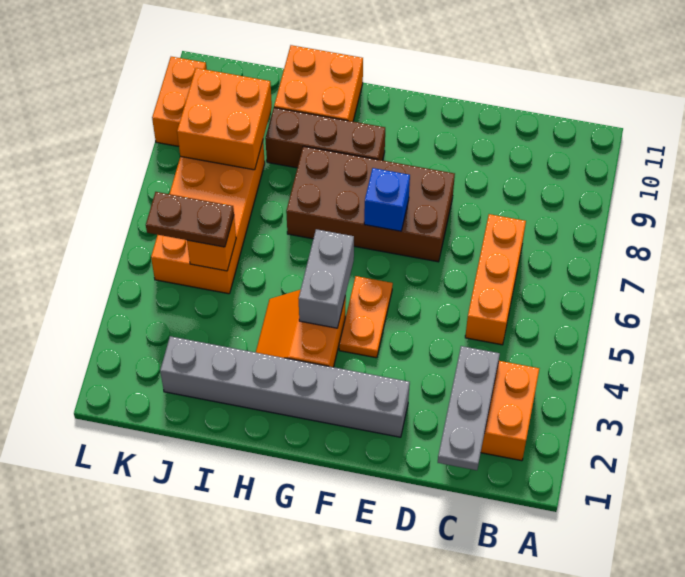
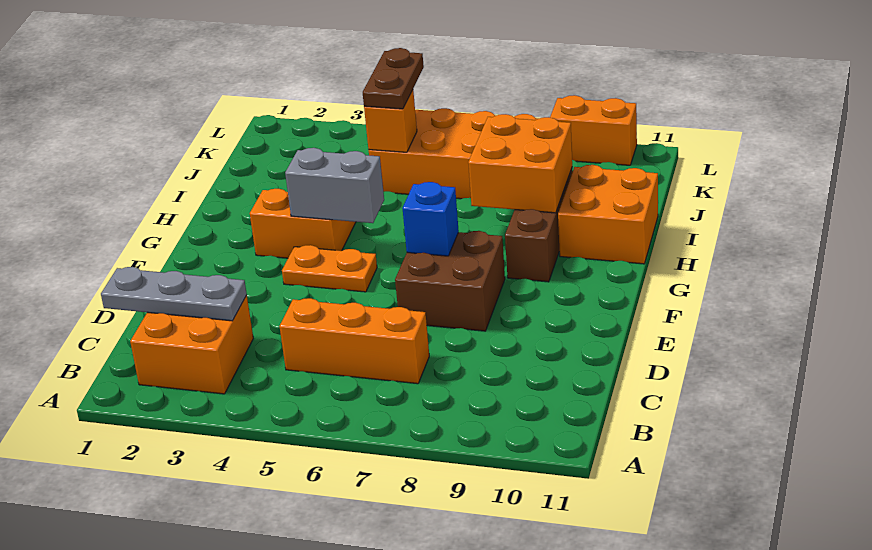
grey 1x6 brick [160,336,410,437] -> none
brown 2x4 brick [286,146,455,262] -> brown 2x2 brick [395,231,505,331]
orange 2x2 brick [177,68,272,170] -> orange 2x2 brick moved to [468,114,572,213]

